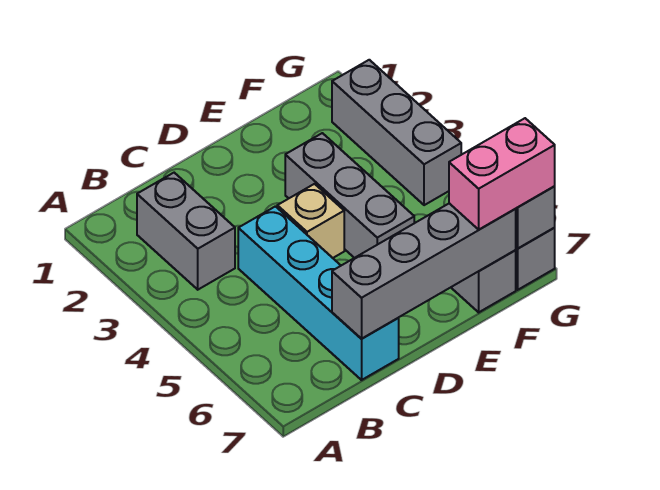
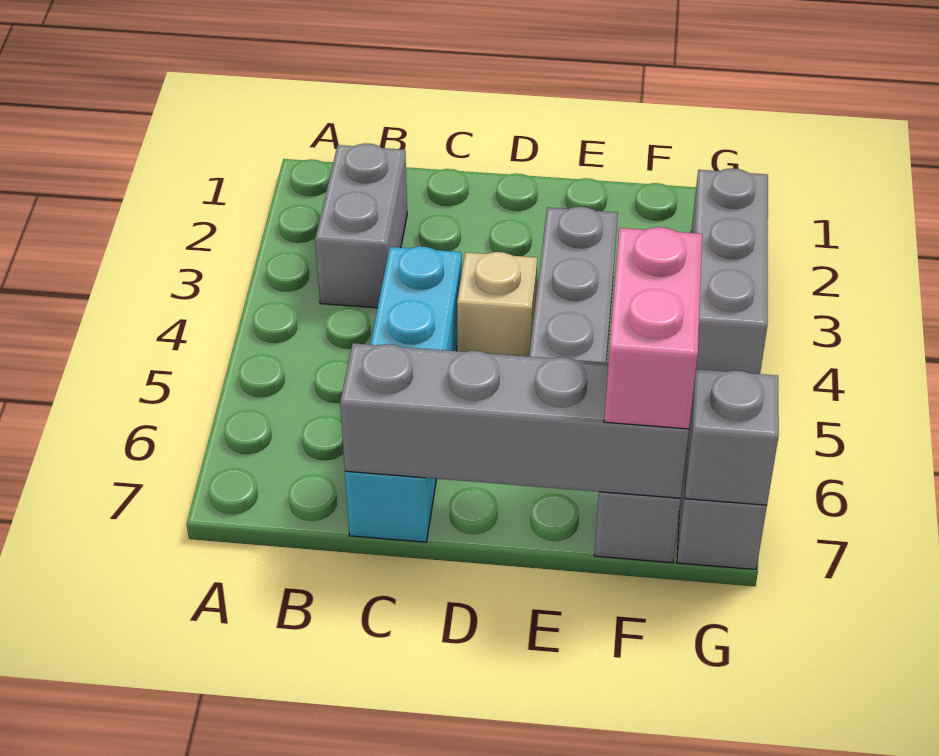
pink 1x2 brick [449,118,555,230] -> pink 1x2 brick turned to [604,227,702,429]

